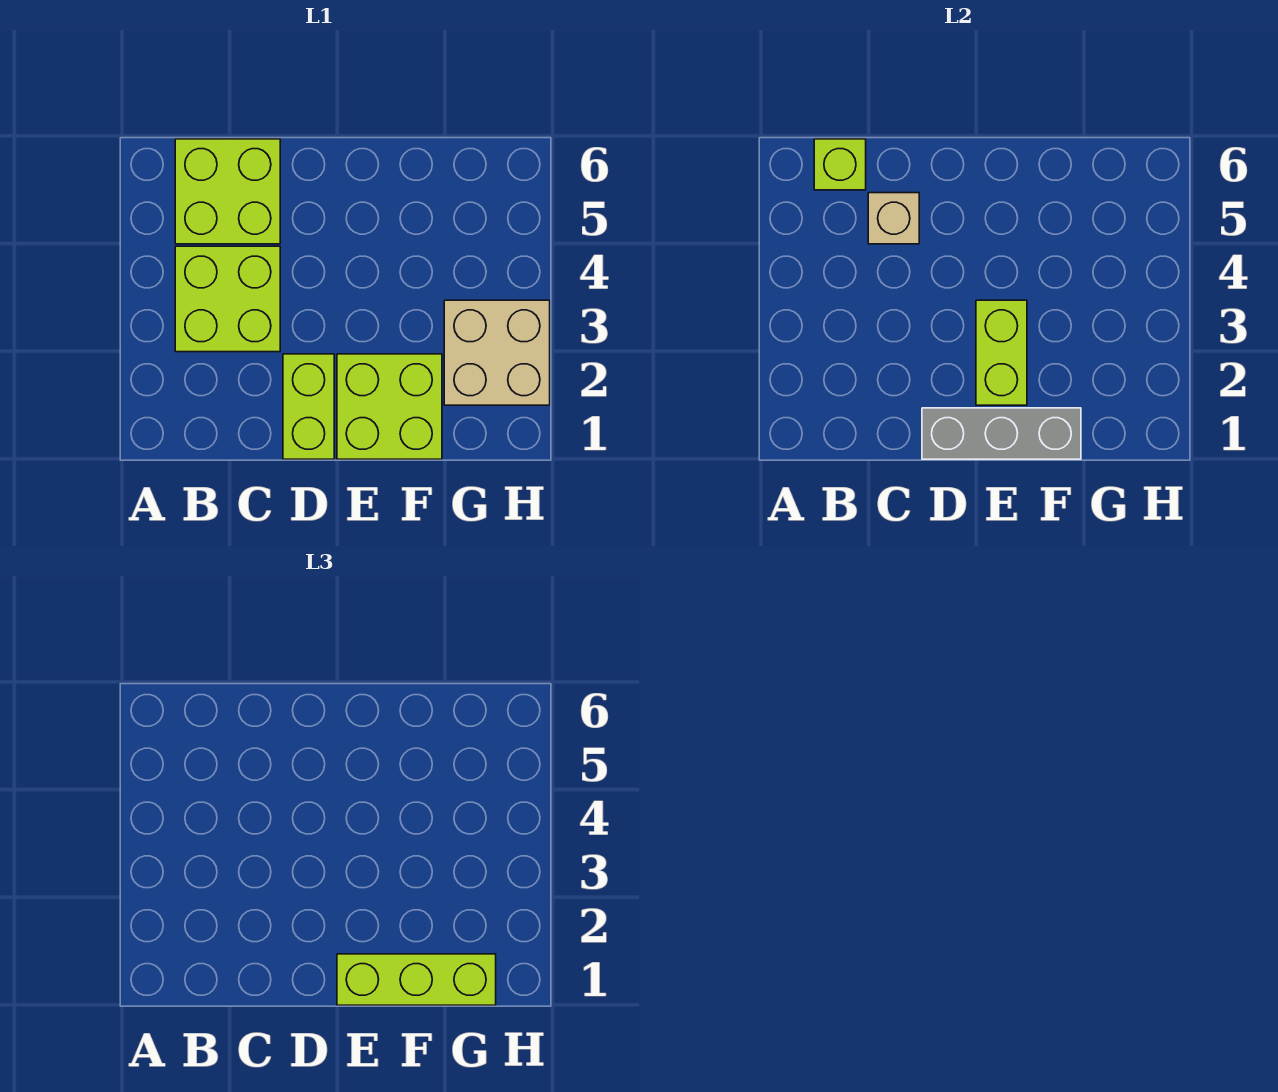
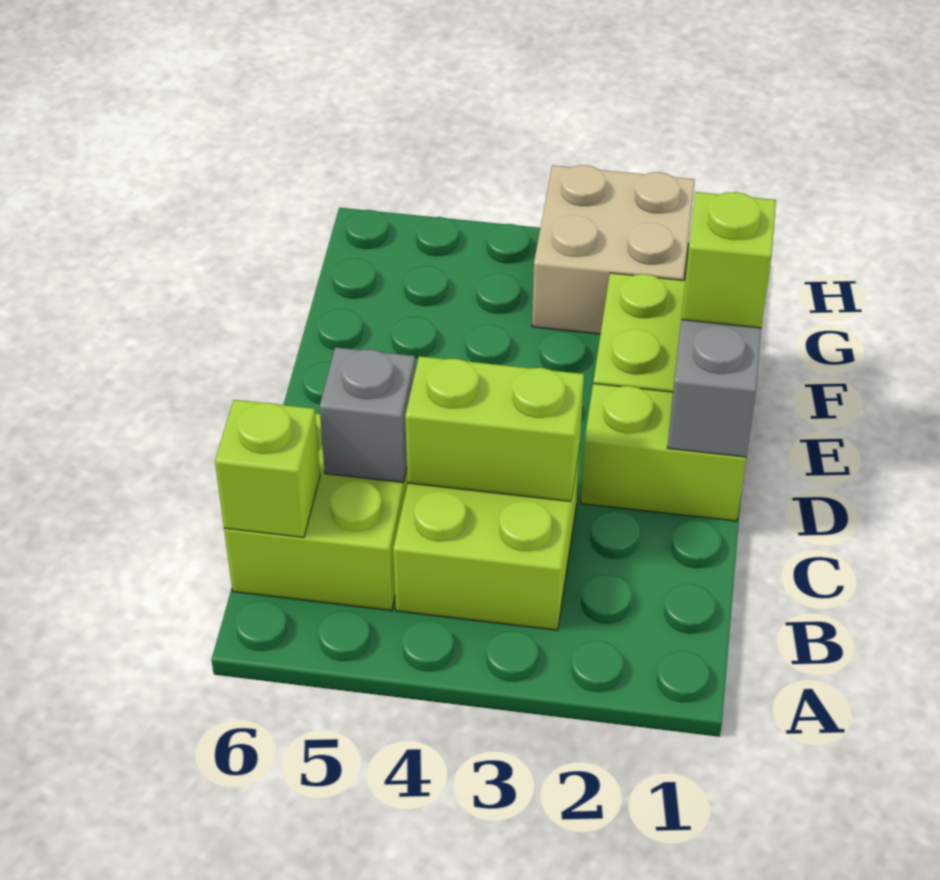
tan 1x1 brick [868,193,919,244] -> grey 1x1 brick [320,347,415,483]
lime 1x3 brick [337,954,496,1005] -> lime 1x1 brick [681,192,776,328]
lime 1x2 brick [976,300,1027,405] -> lime 1x2 brick moved to [405,356,584,501]

